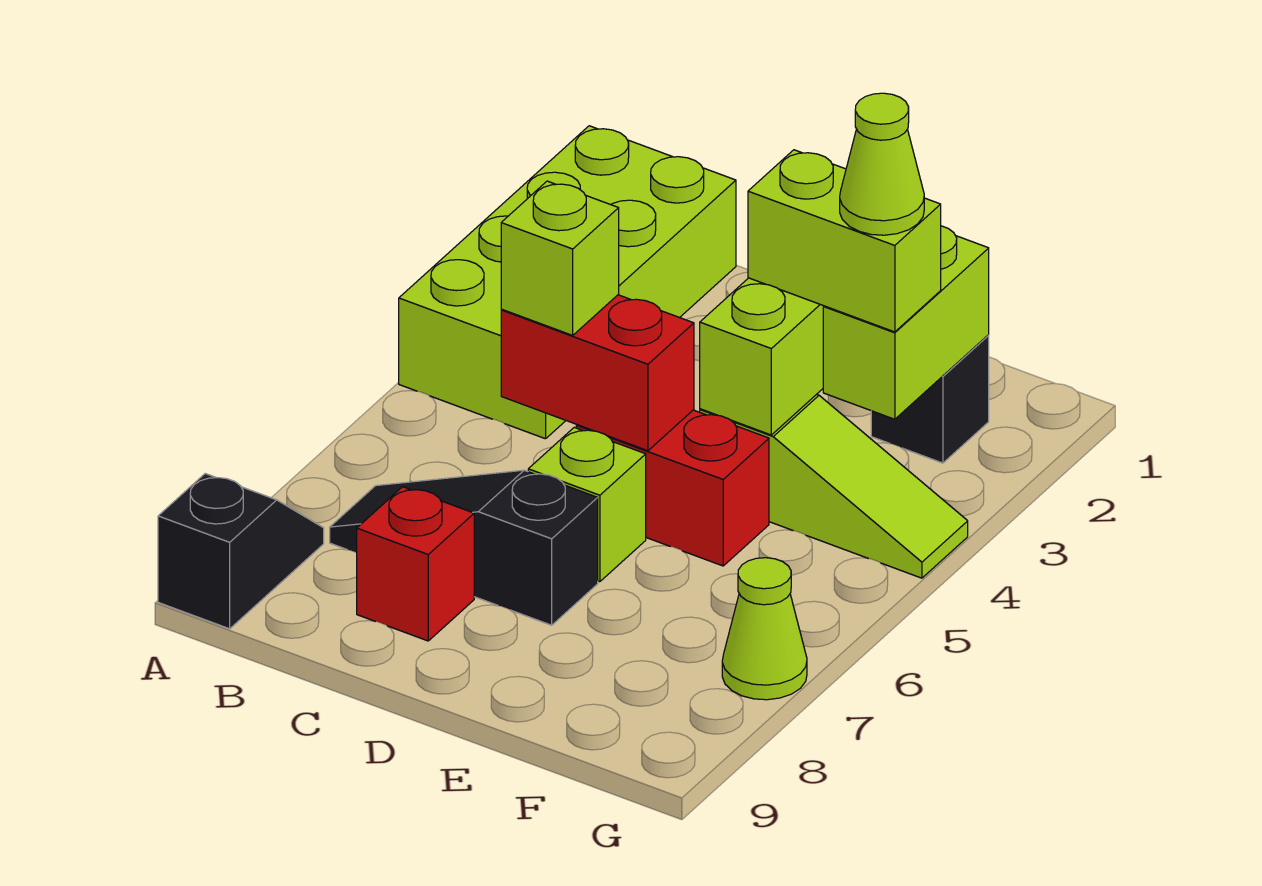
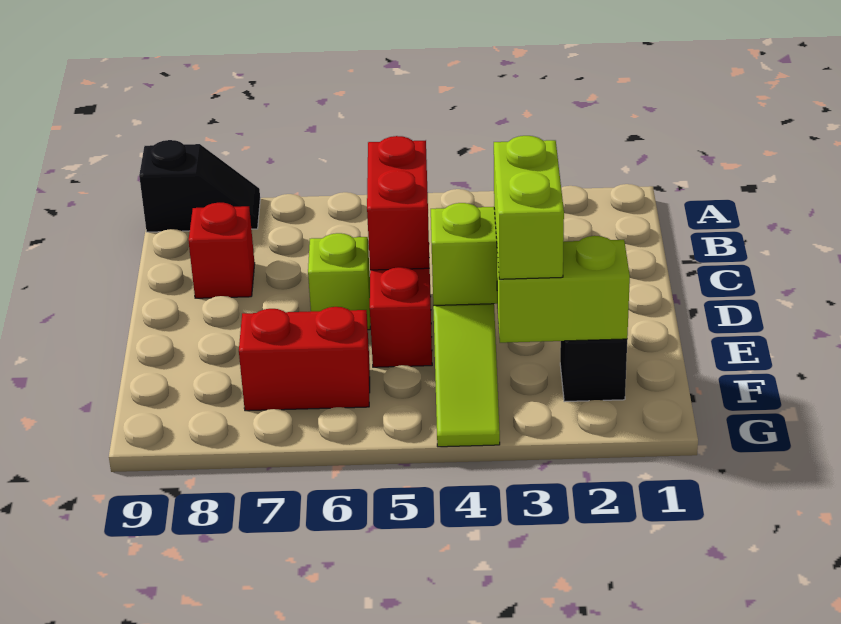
lime 2x4 brick [399,126,736,439] -> none
black 1x3 slope [330,470,598,625] -> none
lime 1x1 brick [501,181,619,335] -> none
lime 1x1 cone [840,93,924,235] -> none
none -> red 1x2 brick [239,307,370,411]
lime 1x1 cone [722,558,807,700] -> none

